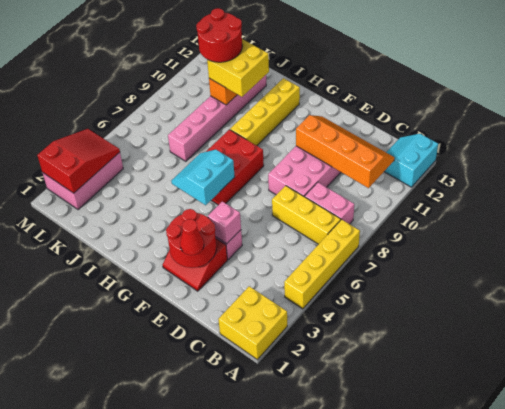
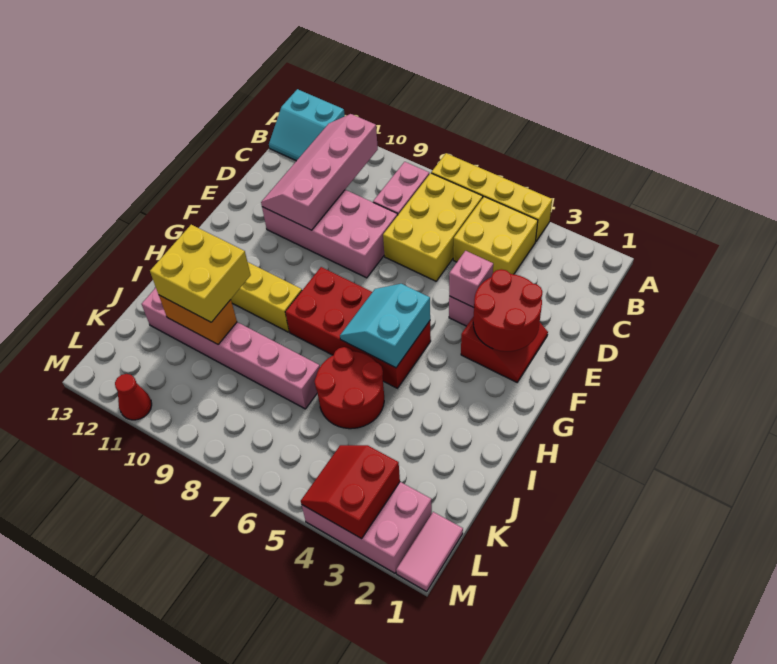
yellow 2x2 brick [218,286,287,360] -> yellow 2x2 brick moved to [453,197,538,274]
yellow 1x3 brick [272,186,341,244] -> yellow 2x3 brick [383,173,483,281]
orange 2x4 slope [296,115,395,188] -> pink 2x4 slope [261,114,378,230]
red 1x1 cone [180,219,204,255] -> red 1x1 cone moved to [115,374,152,420]
cyan 2x2 slope [171,150,235,205] -> cyan 2x2 slope turned to [340,284,430,368]
red 2x3 brick [206,130,264,205] -> red 2x4 brick [285,267,431,388]
red 2x2 round brick [196,8,242,62] -> red 2x2 round brick moved to [315,347,384,429]
none -> pink 1x2 tile [396,512,463,592]
red 2x3 slope [37,129,120,193] -> red 2x2 slope [301,445,400,539]

